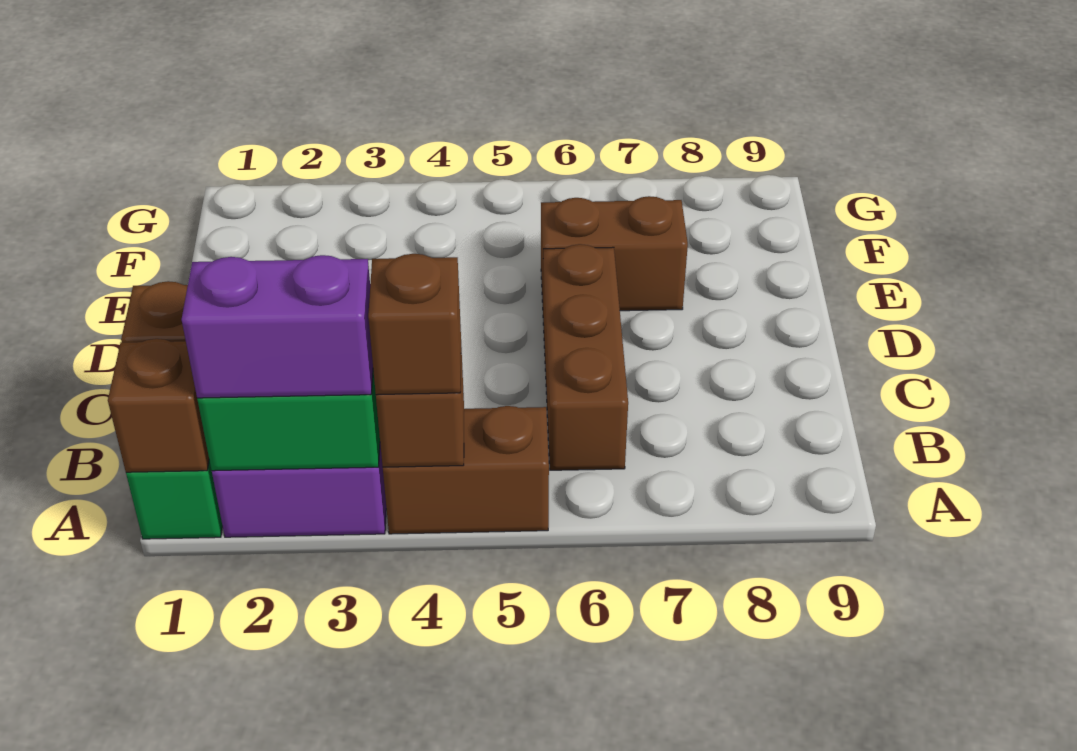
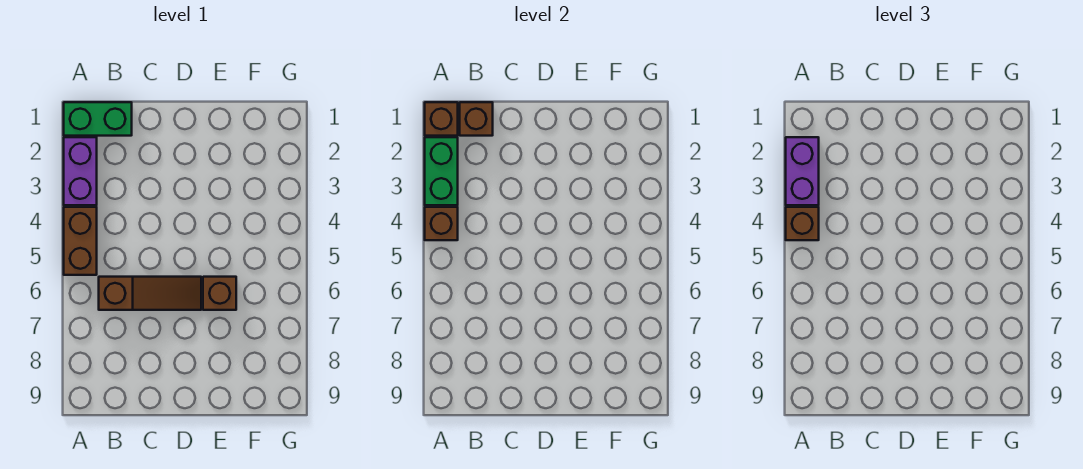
brown 1x3 brick [543,244,628,470] -> brown 1x3 slope [99,277,201,310]
brown 1x2 brick [541,196,688,311] -> brown 1x1 brick [203,277,236,310]

